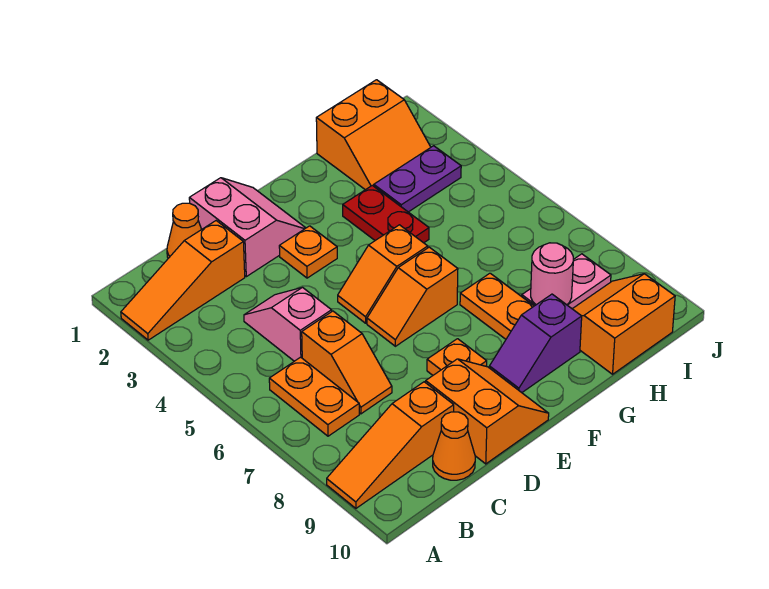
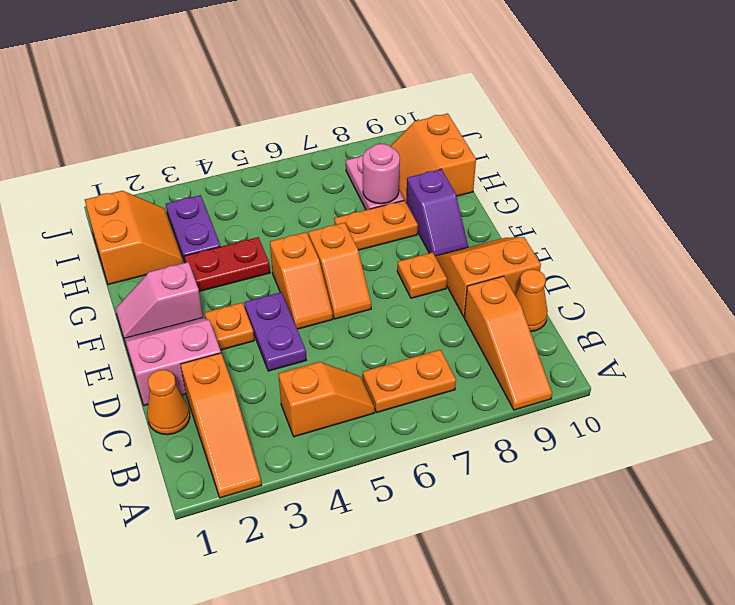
pink 1x2 slope [244,287,332,361] -> pink 1x2 slope moved to [115,262,203,338]
orange 1x2 slope [302,311,392,414] -> orange 1x2 slope moved to [278,362,375,437]
none -> purple 1x2 plate [244,292,306,371]

